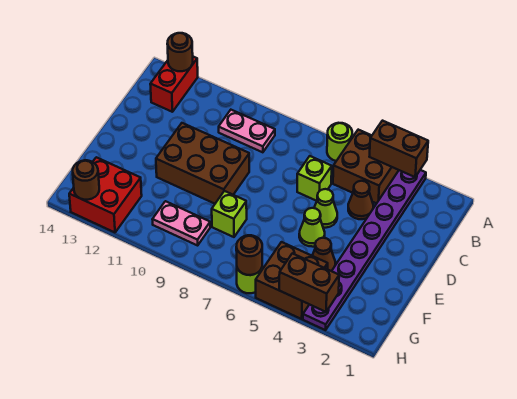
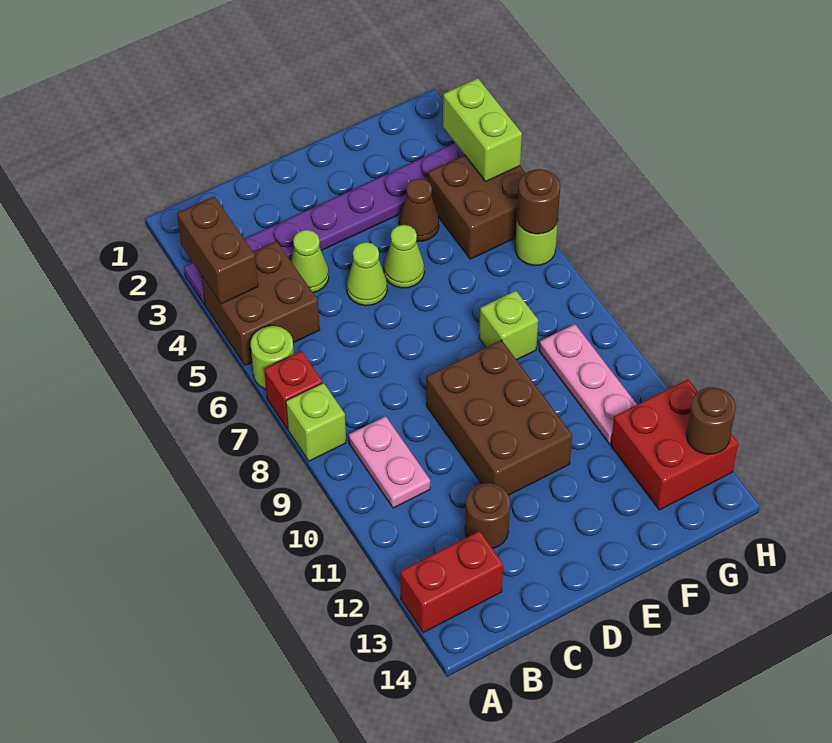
none -> red 1x1 brick [264,351,323,429]
brown 1x1 round brick [167,33,193,71] -> brown 1x1 round brick moved to [465,483,510,549]
brown 1x1 cone [348,181,373,219] -> lime 1x1 cone [291,230,329,293]
lime 1x1 brick [297,156,332,201] -> lime 1x1 brick moved to [286,383,346,461]
pink 1x2 plate [152,201,210,245] -> pink 1x3 plate [539,324,637,444]
brown 1x2 brick [279,253,339,312] -> lime 1x2 brick [443,78,522,181]

